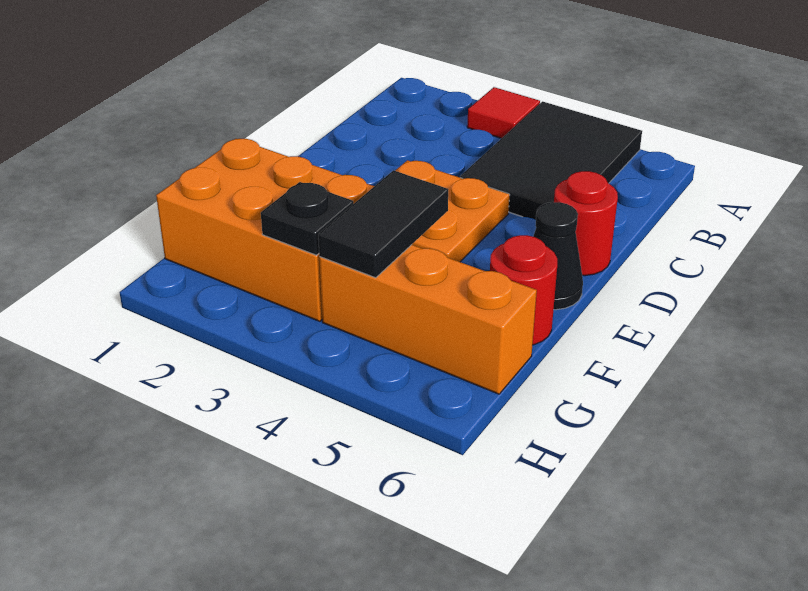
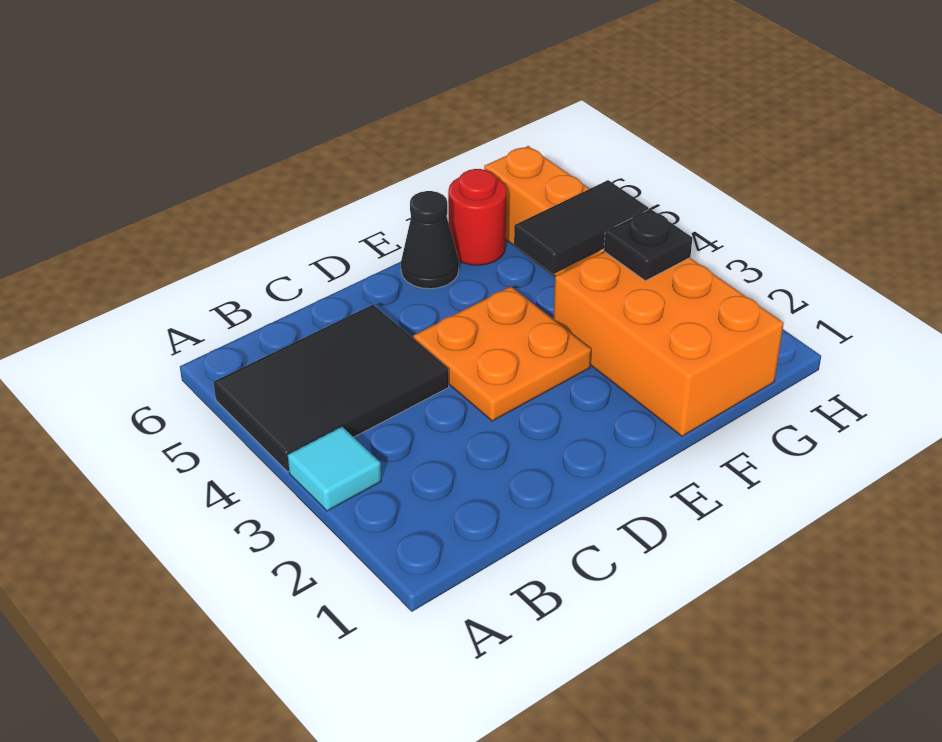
red 1x1 tile [467,87,540,138] -> cyan 1x1 tile [288,427,381,511]
red 1x1 round brick [554,171,618,276] -> none

